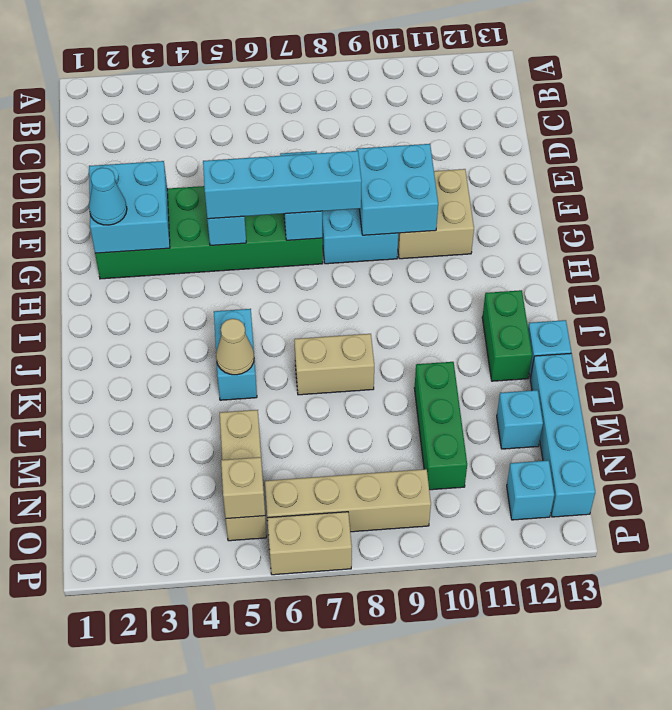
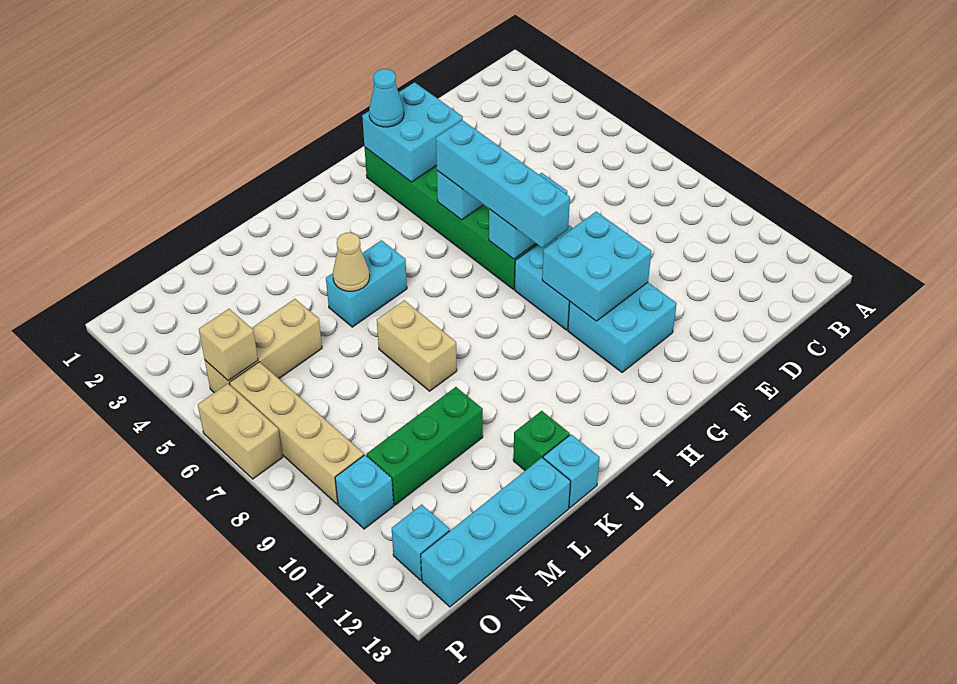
tan 2x2 brick [398,169,474,259] -> cyan 2x2 brick [568,282,677,372]
green 1x2 brick [482,290,532,381] -> green 1x1 brick [513,411,570,471]
cyan 1x1 brick [497,390,543,449] -> cyan 1x1 brick moved to [335,455,394,529]

